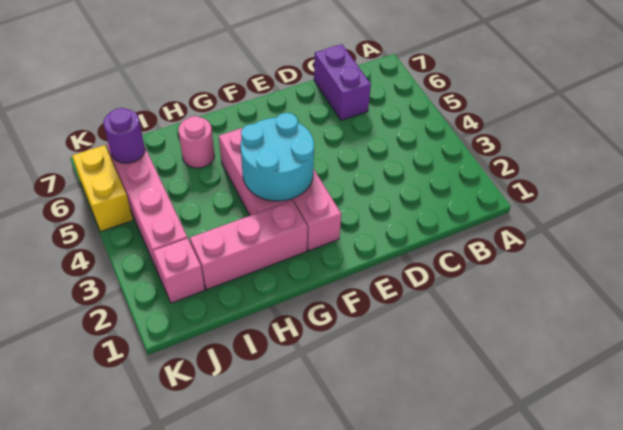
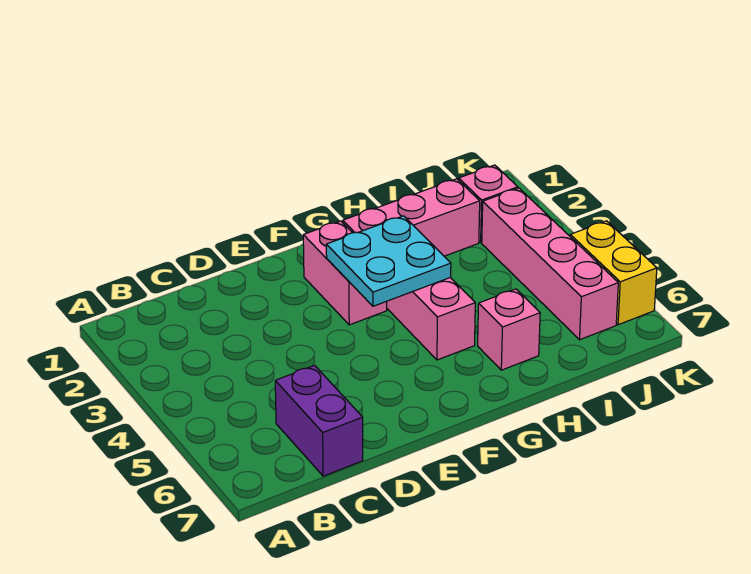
cyan 2x2 round brick [241,113,314,201] -> cyan 2x2 plate [326,216,451,306]
pink 1x1 round brick [178,116,214,168] -> pink 1x1 brick [478,289,540,370]
purple 1x1 round brick [103,108,145,163] -> none

